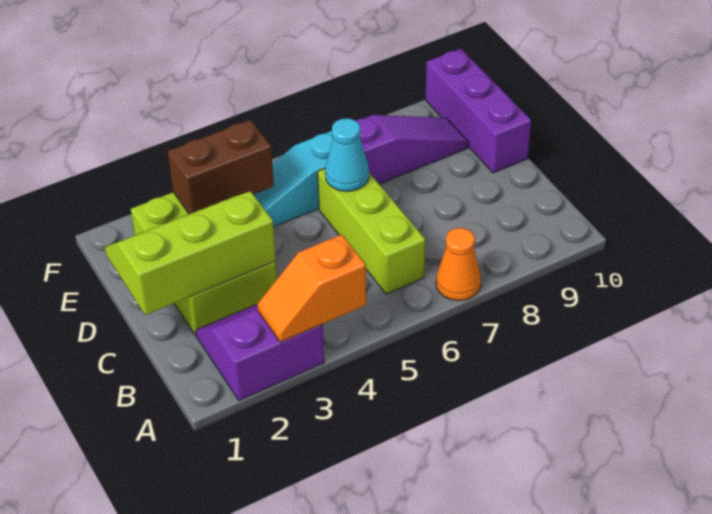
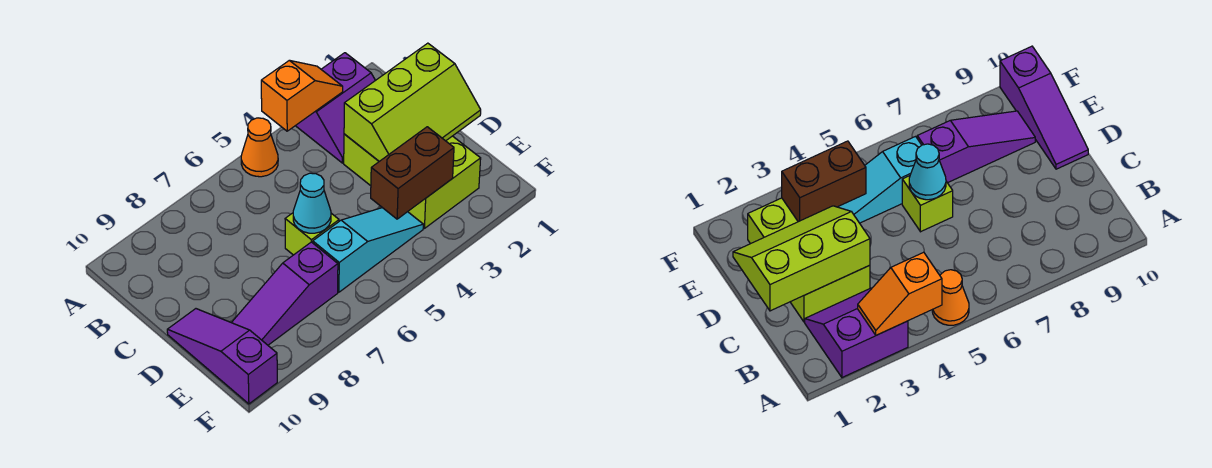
orange 1x1 cone [436,228,481,301] -> orange 1x1 cone moved to [241,118,278,177]
lime 1x3 brick [318,169,425,294] -> lime 1x1 brick [285,213,339,255]
purple 1x3 brick [426,49,531,173] -> purple 1x3 slope [167,309,277,404]

